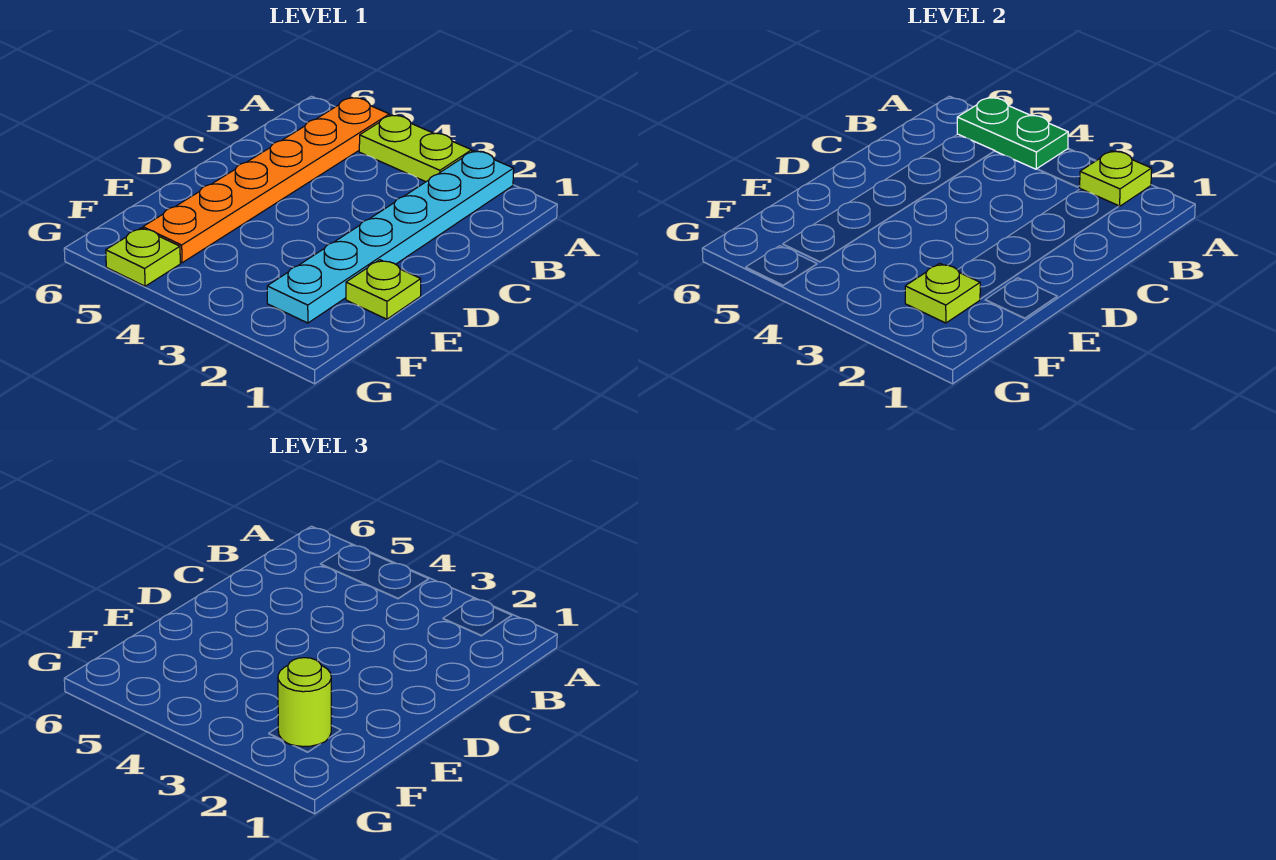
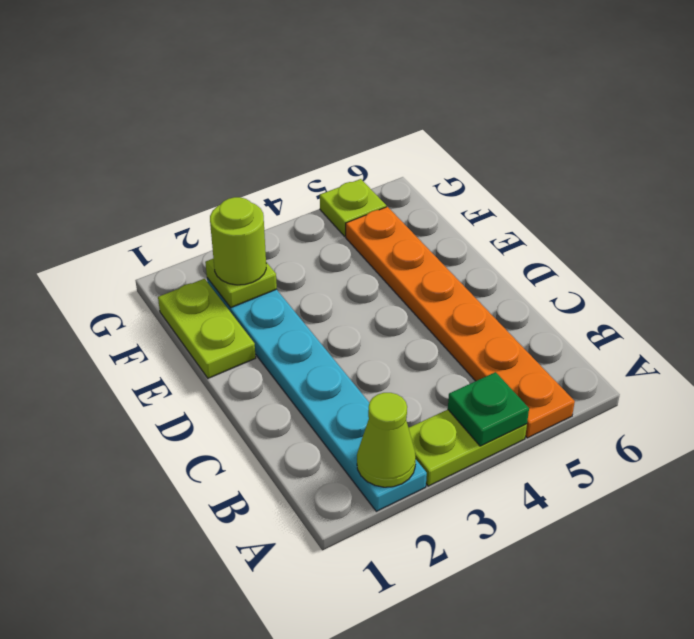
lime 1x1 plate [1080,151,1152,206] -> lime 1x1 cone [357,393,416,487]
green 1x2 plate [957,97,1068,169] -> green 1x1 plate [448,372,529,446]
lime 1x1 plate [346,260,421,319] -> lime 1x2 plate [158,279,256,378]

